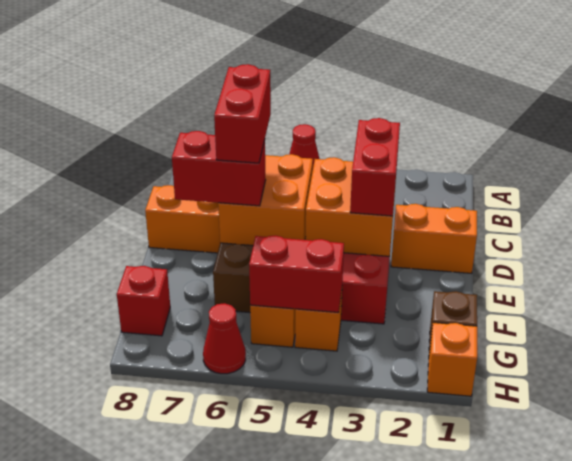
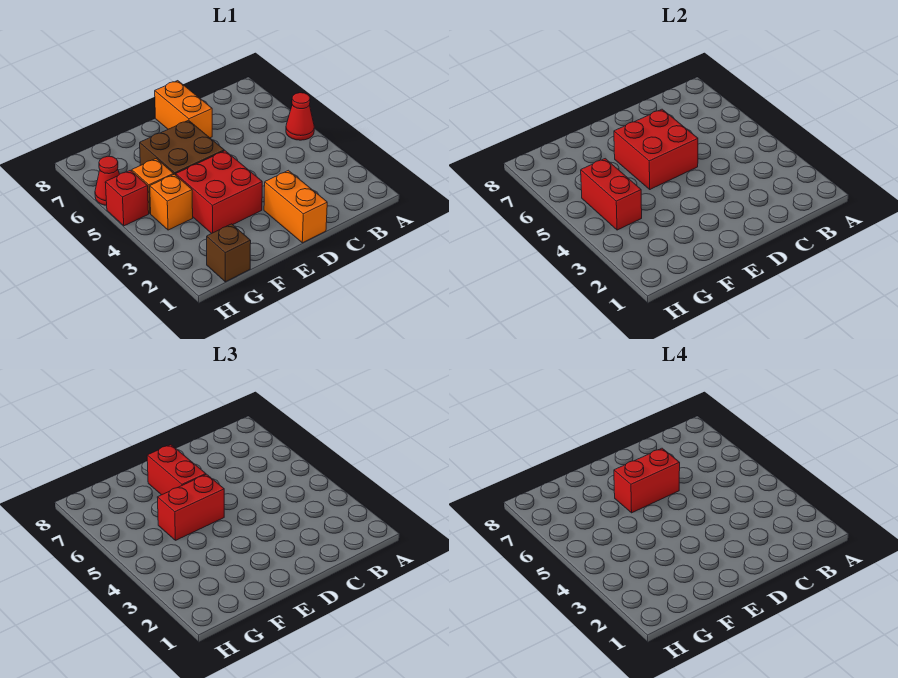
orange 2x2 brick [306,157,396,256] -> none
red 1x2 brick [350,118,400,216] -> red 1x2 brick moved to [157,474,224,540]
orange 2x2 brick [218,154,313,246] -> red 2x2 brick [614,109,698,189]
red 1x1 brick [117,266,170,336] -> red 1x1 brick moved to [105,170,149,226]
orange 1x1 brick [427,323,477,396] -> none

